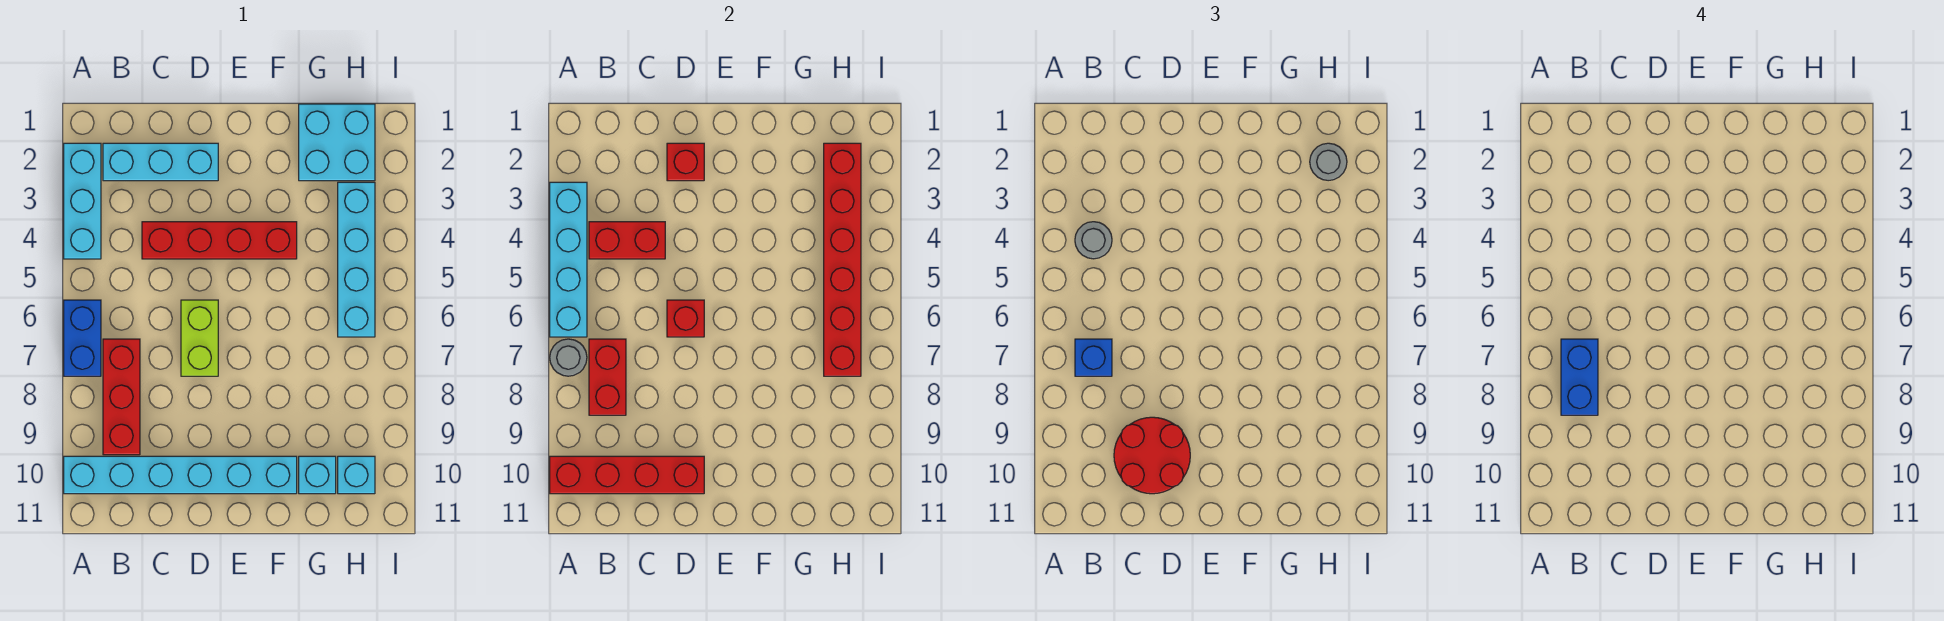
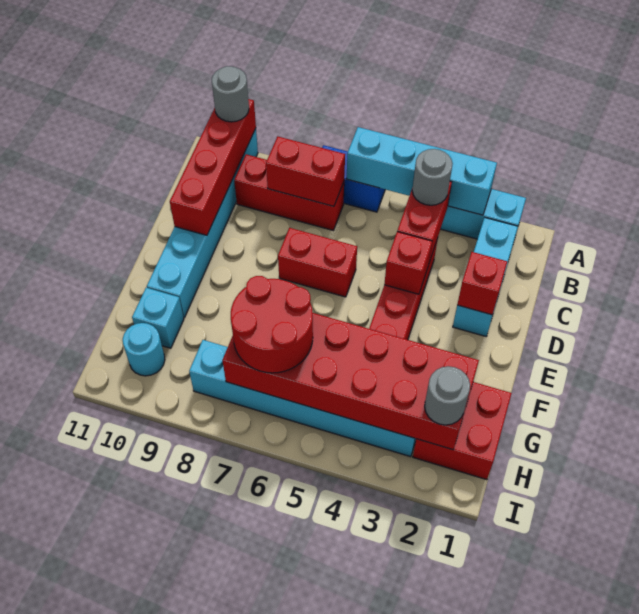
grey 1x1 round brick [550,339,587,376] -> grey 1x1 round brick moved to [212,66,249,122]
blue 1x1 brick [1075,339,1112,376] -> none
blue 1x2 brick [1561,339,1598,415] -> none
red 2x2 round brick [1114,417,1190,494] -> red 2x2 round brick moved to [231,276,313,373]
lime 1x2 brick [181,300,218,376] -> red 1x2 brick [278,228,357,297]
red 1x1 brick [667,300,704,337] -> red 1x1 brick moved to [384,232,432,294]
cyan 2x2 brick [299,104,375,181] -> red 2x2 brick [413,382,512,480]
red 1x6 brick [824,143,861,376] -> red 2x6 brick [222,313,479,450]
cyan 1x4 brick [338,182,375,337] -> cyan 1x6 brick [189,340,416,457]
cyan 1x1 brick [338,456,375,494] -> cyan 1x1 round brick [123,323,165,376]

